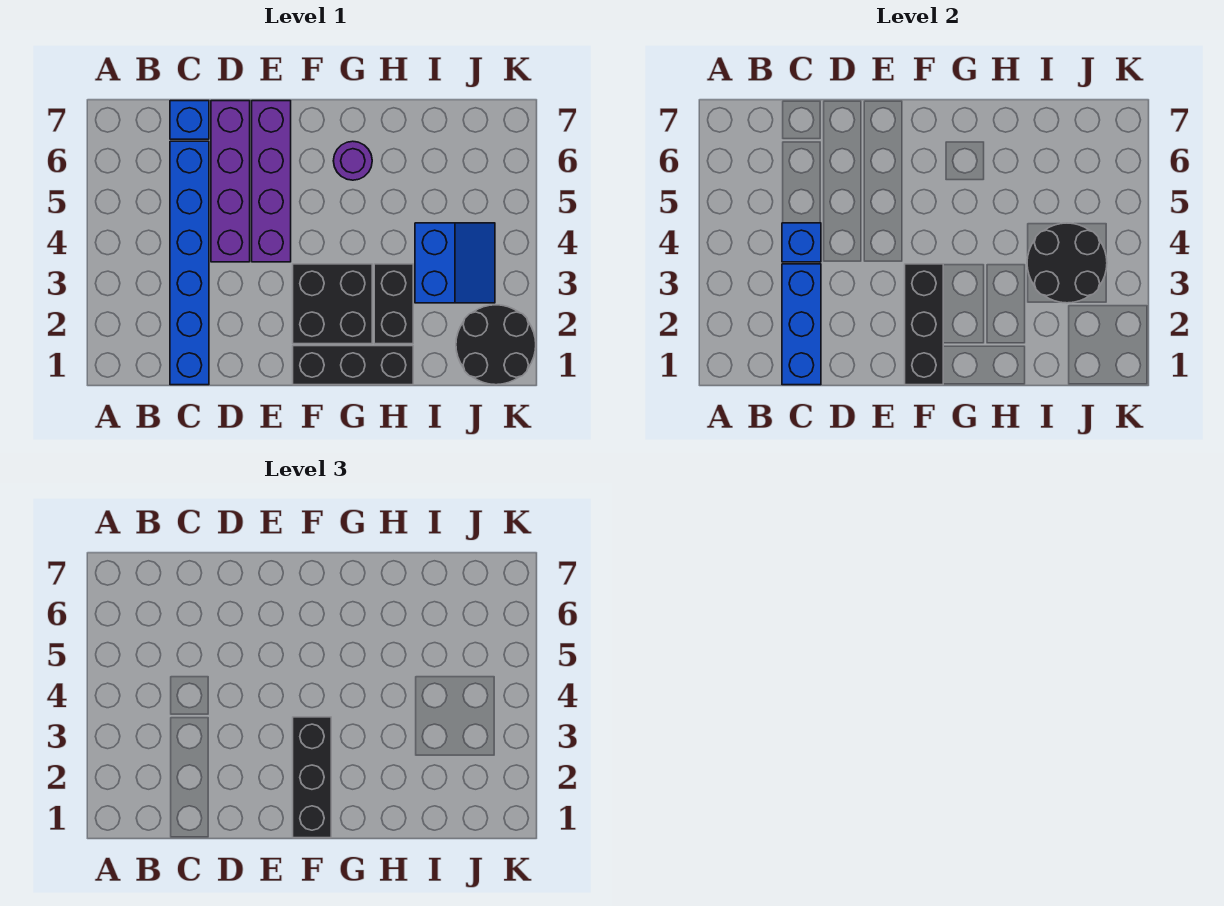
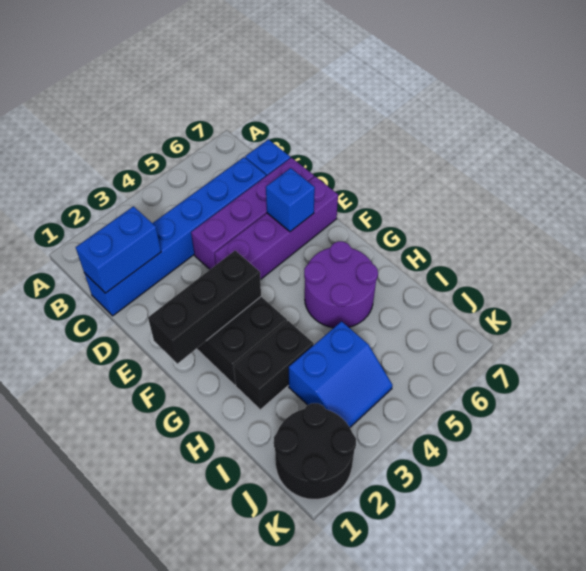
blue 1x3 brick [782,264,821,385] -> blue 1x2 brick [76,206,161,293]
blue 1x1 brick [782,223,821,262] -> blue 1x1 brick moved to [266,168,315,232]
black 1x3 brick [293,346,413,385] -> none
black 1x3 brick [293,717,331,838] -> none
purple 1x1 round brick [333,141,372,180] -> purple 2x2 round brick [304,241,378,328]
black 2x2 round brick [1027,223,1107,303] -> none

